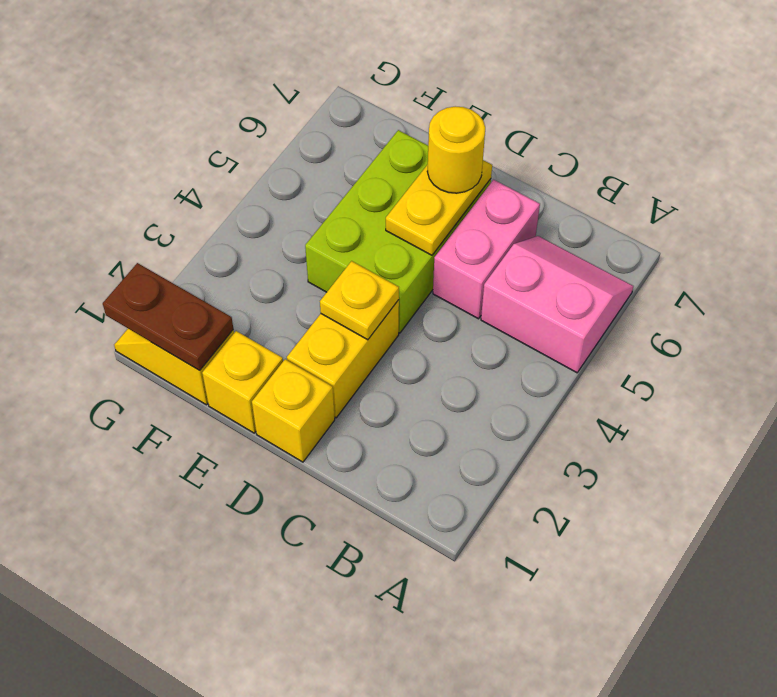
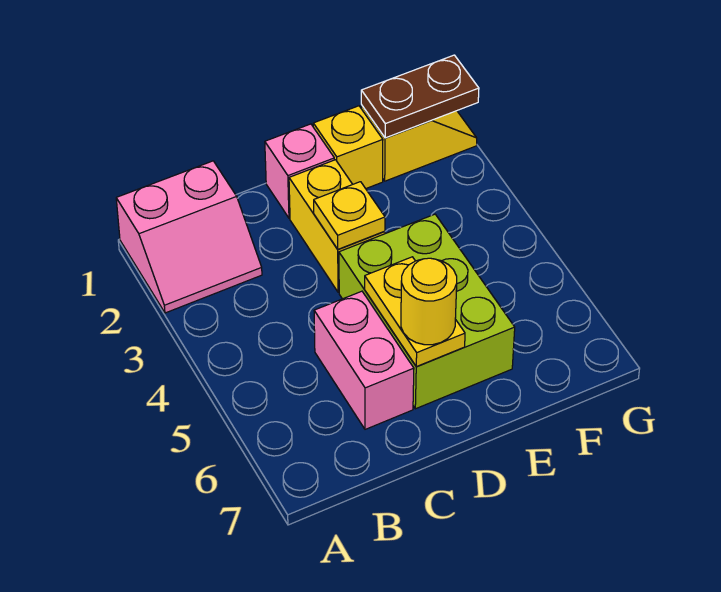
pink 2x2 slope [481,236,633,373] -> pink 2x2 slope moved to [116,161,262,313]
yellow 1x1 brick [252,359,335,462] -> pink 1x1 brick [265,124,334,218]

